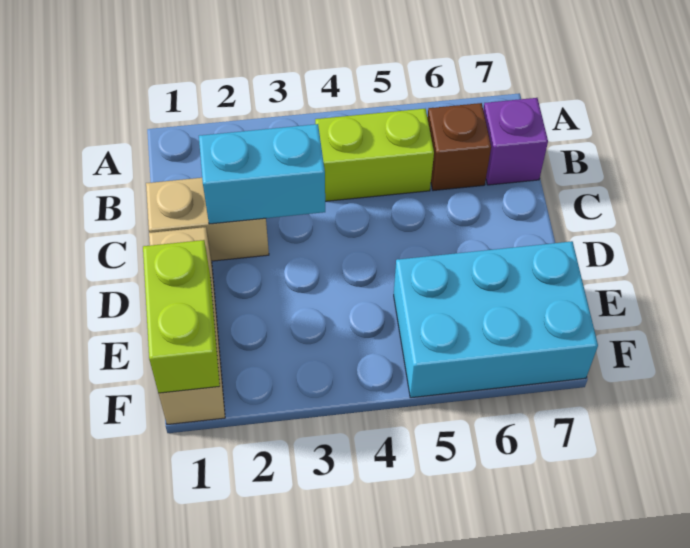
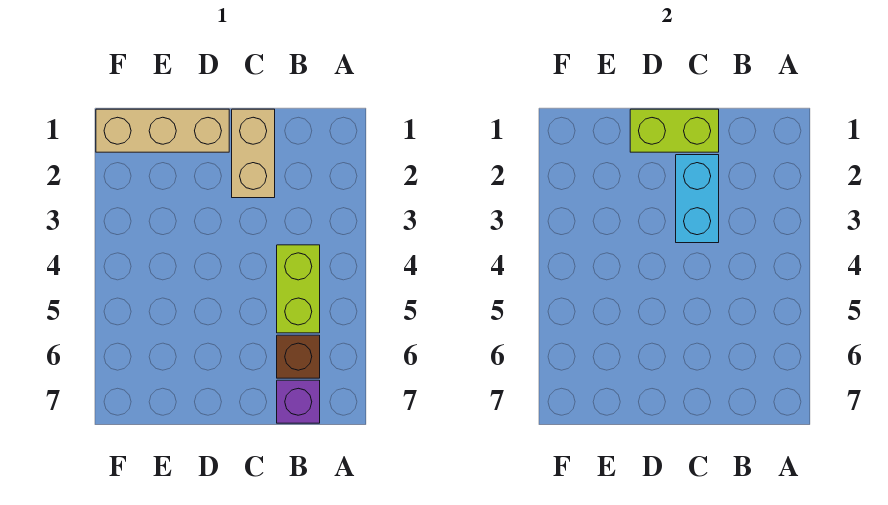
lime 1x2 brick [143,240,220,393] -> lime 1x2 brick moved to [630,109,719,152]
cyan 2x3 brick [394,241,598,398] -> none

